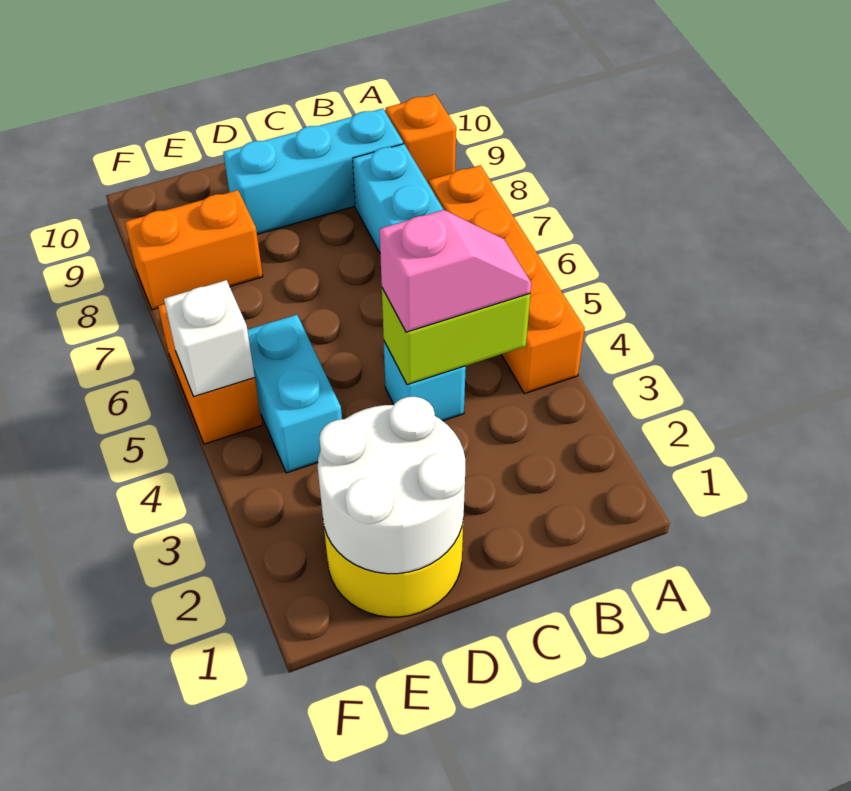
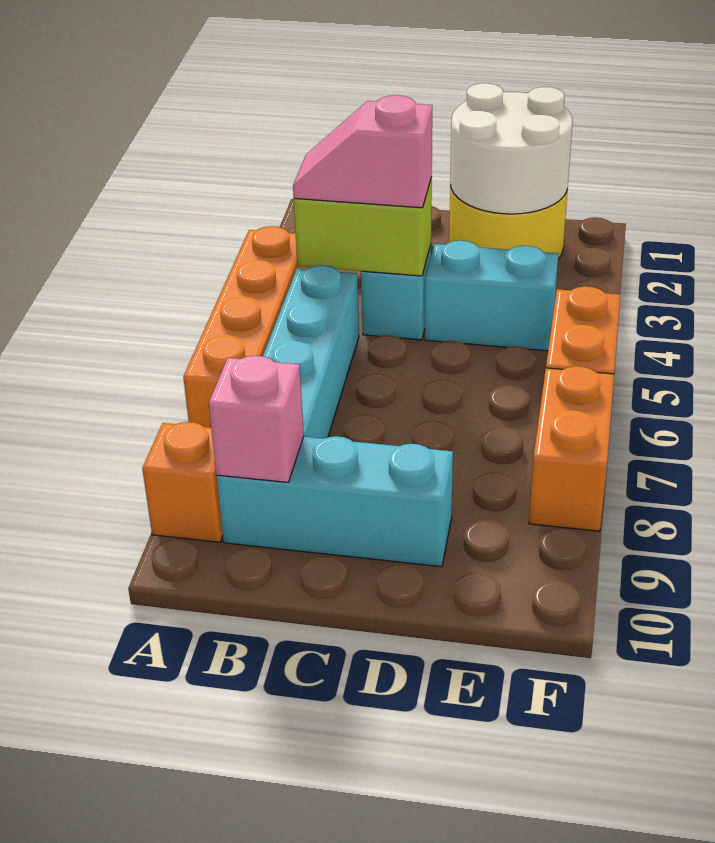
none -> pink 1x1 brick [209,356,304,482]
cyan 1x2 brick [248,315,342,473] -> cyan 1x2 brick turned to [425,241,558,351]
orange 1x2 brick [125,190,263,310] -> orange 1x2 brick turned to [529,366,614,531]
white 1x1 brick [164,280,255,397] -> none

